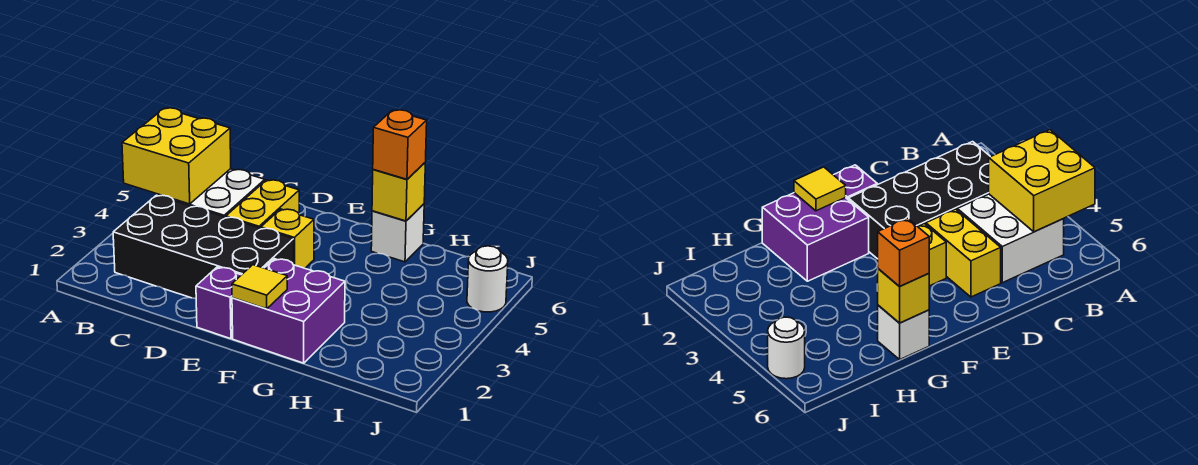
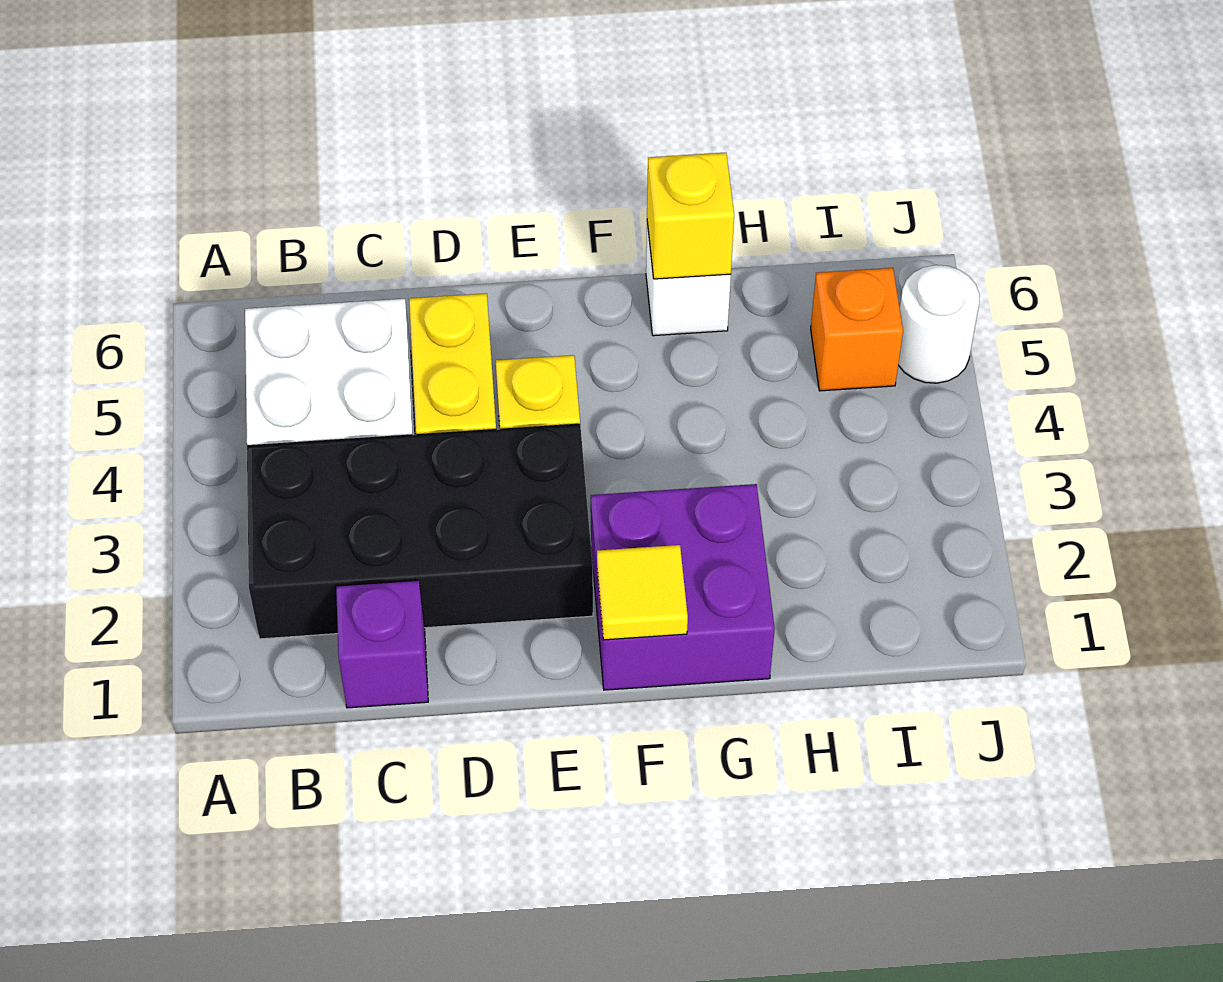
yellow 2x2 brick [122,108,231,204] -> none
purple 1x1 brick [196,267,241,339] -> purple 1x1 brick moved to [336,580,428,708]
orange 1x1 brick [373,110,427,179] -> orange 1x1 brick moved to [811,268,903,391]

